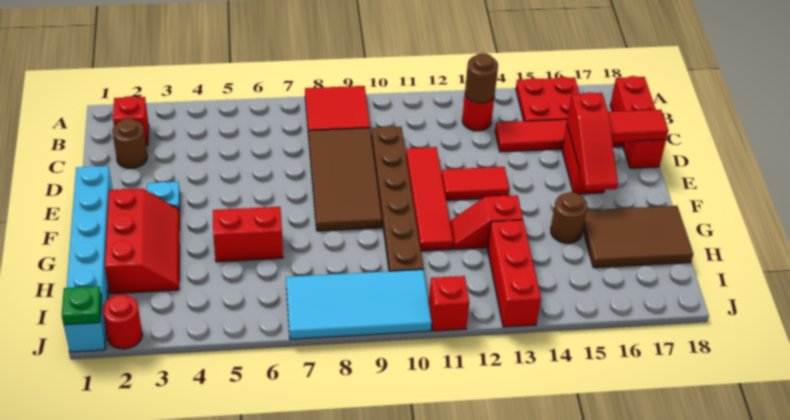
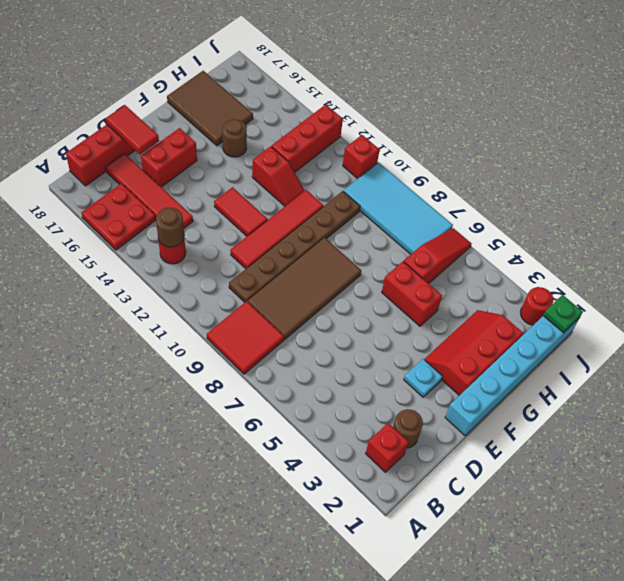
red 1x3 slope [567,92,618,190] -> red 1x3 slope moved to [404,228,472,283]

